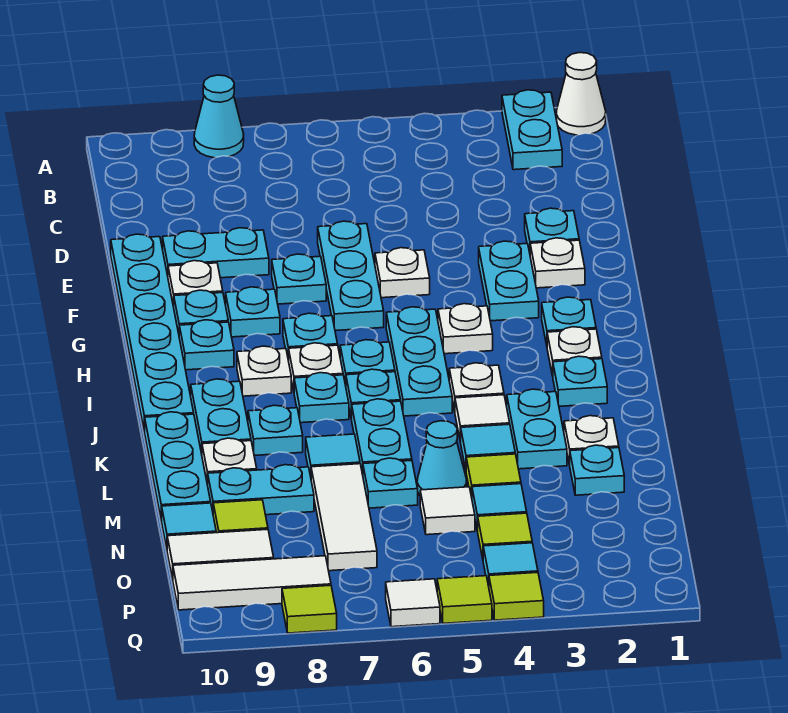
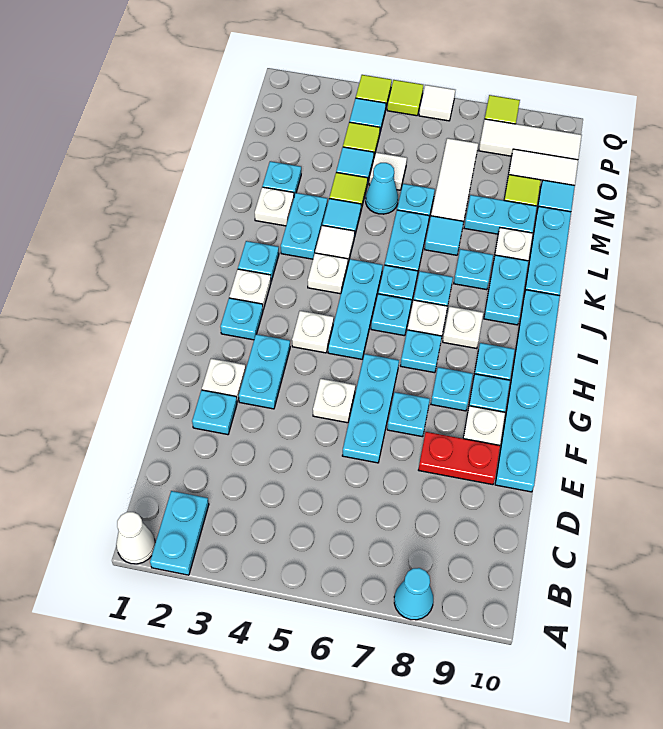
cyan 1x2 plate [163,228,269,278] -> red 1x2 plate [419,432,500,485]

